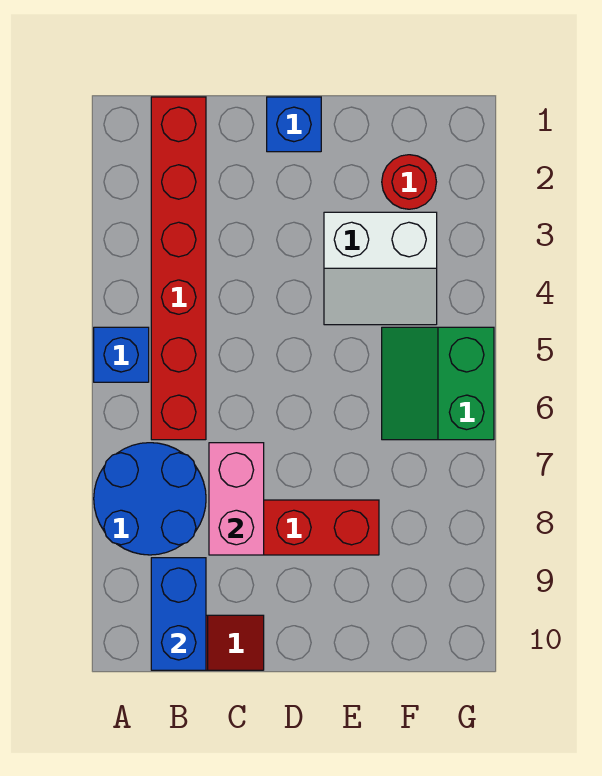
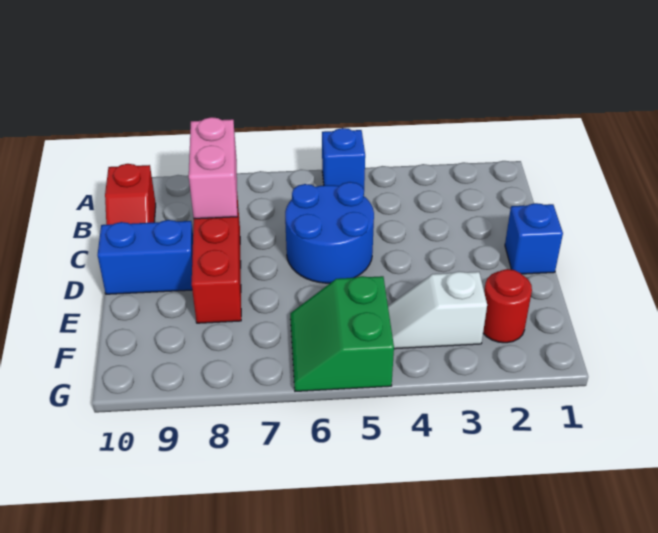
blue 2x2 round brick [94,443,206,555] -> blue 2x2 round brick moved to [285,182,374,283]
red 1x6 brick [151,97,206,440] -> none
blue 1x2 brick [151,558,206,670] -> blue 1x2 brick moved to [98,220,193,294]
pink 1x2 brick [209,443,264,555] -> pink 1x2 brick turned to [189,117,237,219]
white 2x2 slope [324,212,437,325] -> white 1x2 slope [388,272,487,349]
green 2x2 slope [382,327,494,440] -> green 2x2 slope turned to [290,276,394,391]

